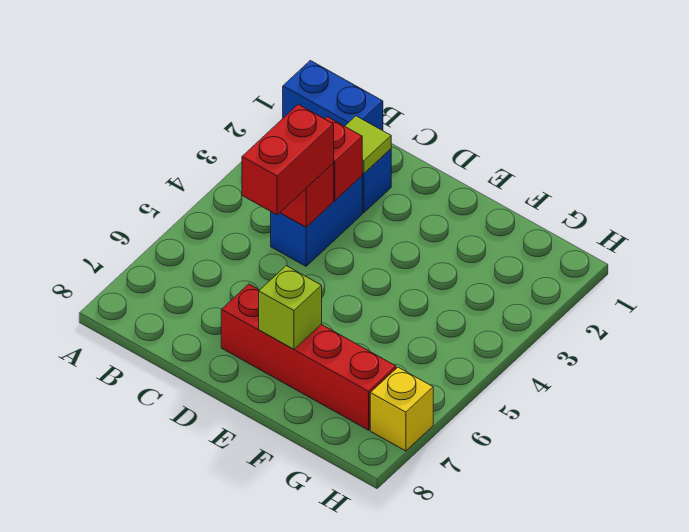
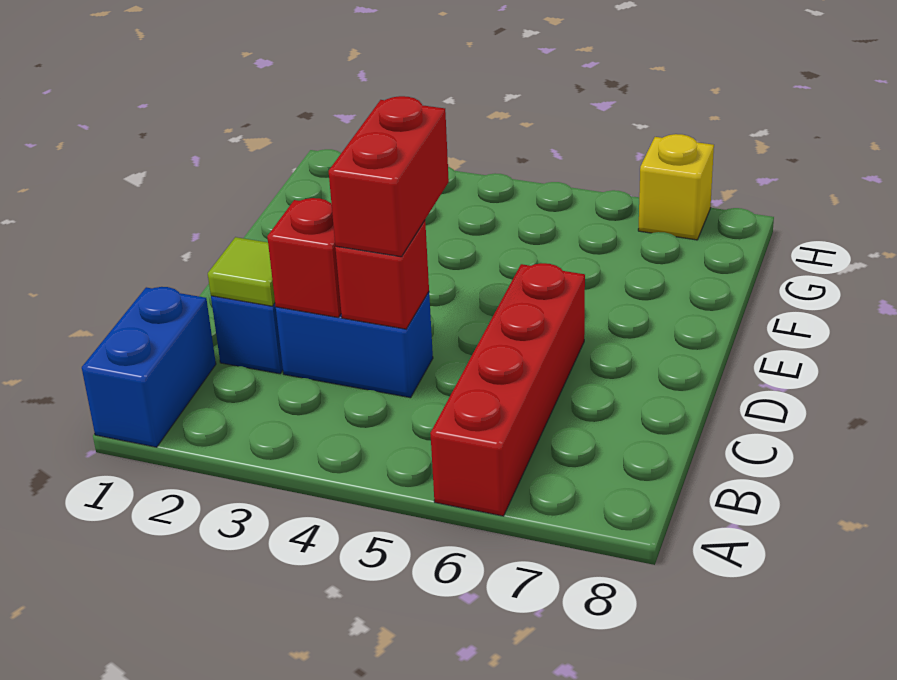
red 1x2 brick [242,104,334,215] -> red 1x2 brick turned to [329,96,449,257]
red 1x4 brick [221,284,396,430] -> red 1x4 brick moved to [430,263,585,516]
lime 1x1 brick [259,266,322,349] -> none

